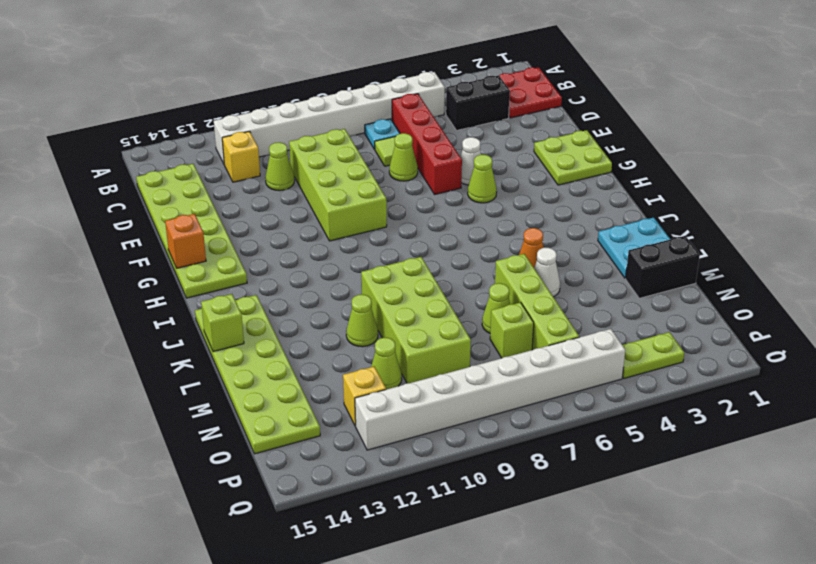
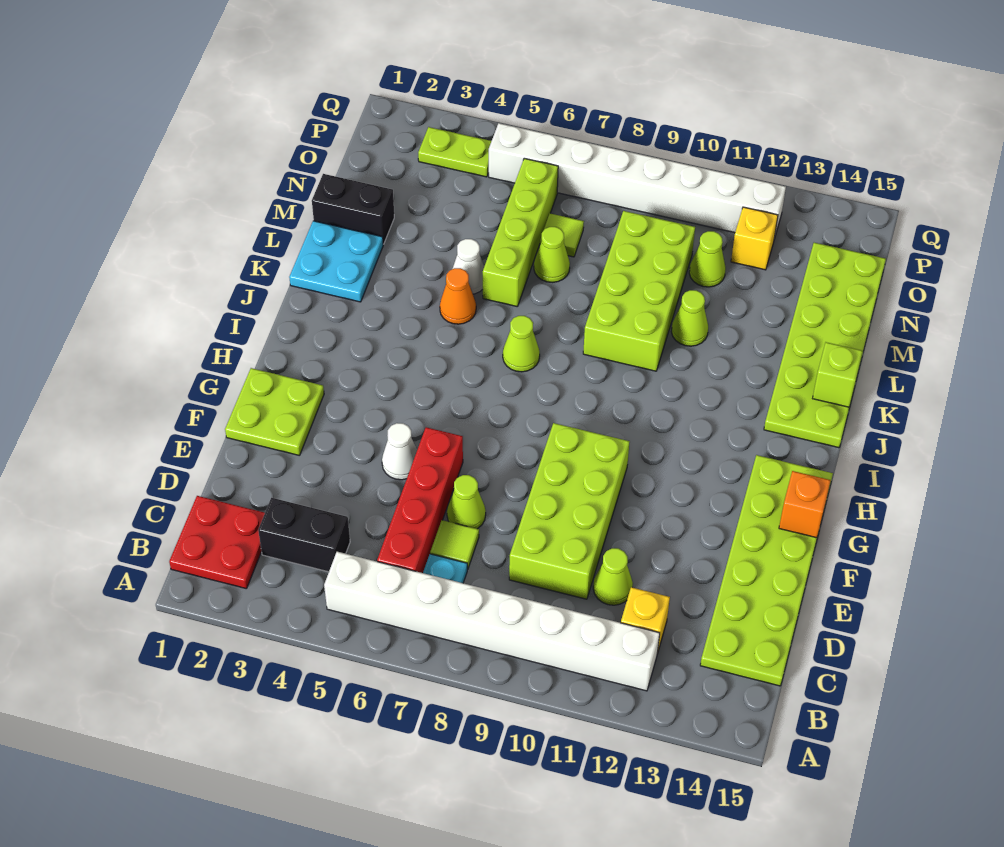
lime 1x1 cone [468,155,497,203] -> lime 1x1 cone moved to [503,316,540,372]
lime 1x1 brick [490,302,534,358] -> lime 1x1 tile [540,213,584,257]

